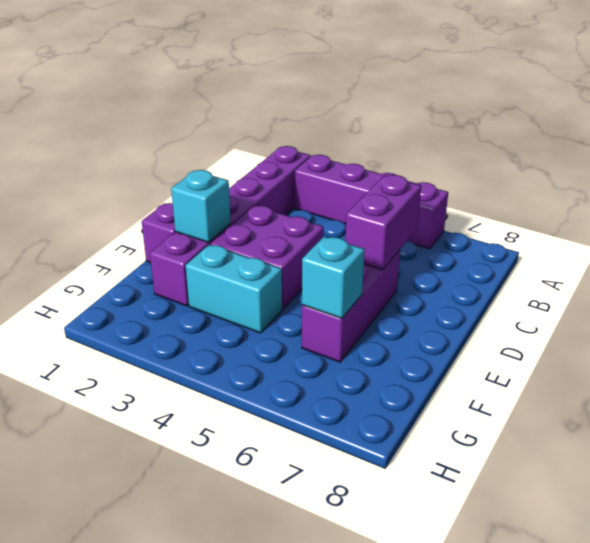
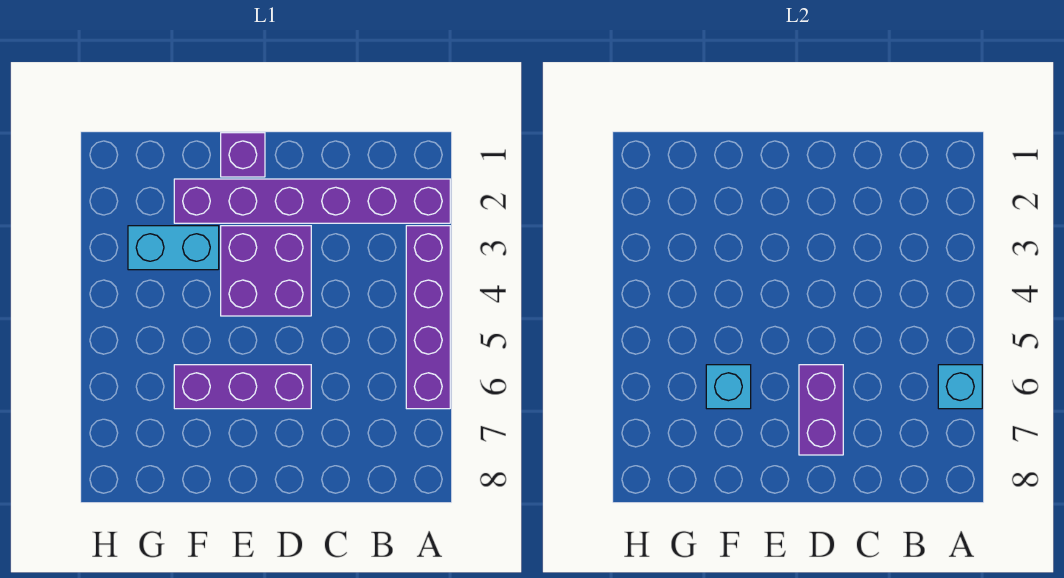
purple 1x2 brick [345,175,421,270] -> purple 1x2 brick turned to [799,365,843,455]
cyan 1x1 brick [171,170,231,242] -> cyan 1x1 brick moved to [938,365,982,409]
cyan 1x2 brick [186,245,282,333] -> cyan 1x2 brick turned to [128,226,219,270]

